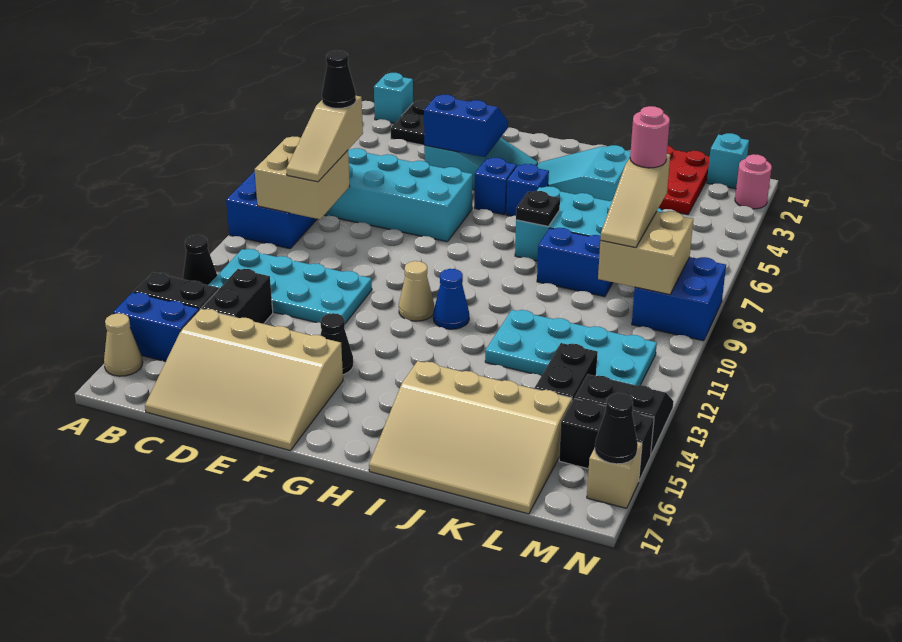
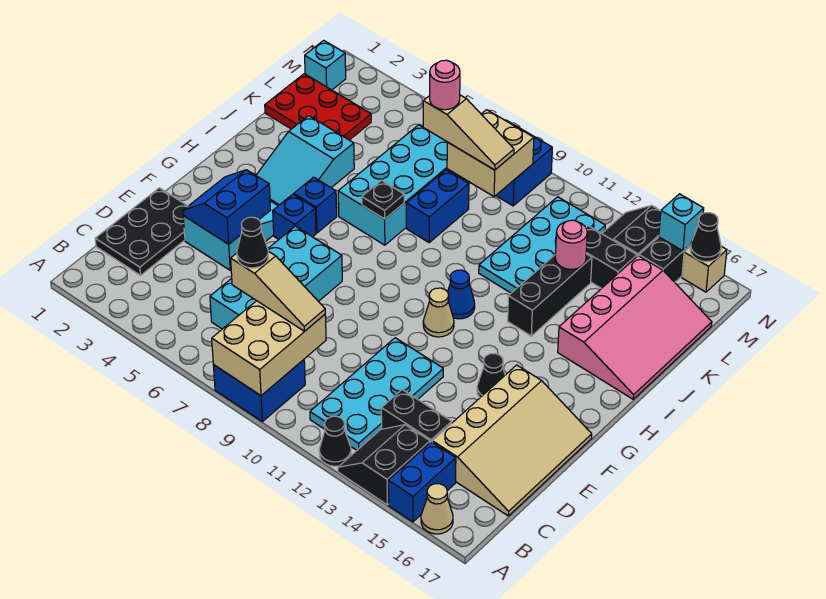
cyan 1x1 brick [374,73,413,123] -> cyan 1x1 brick moved to [659,194,704,251]
tan 2x2 brick [255,137,350,219] -> tan 2x3 brick [212,301,326,396]
none -> black 1x3 brick [508,254,592,336]
tan 3x4 slope [369,361,572,514] -> pink 3x4 slope [558,256,712,399]
pink 1x1 round brick [735,154,772,209] -> pink 1x1 round brick moved to [555,220,587,269]

